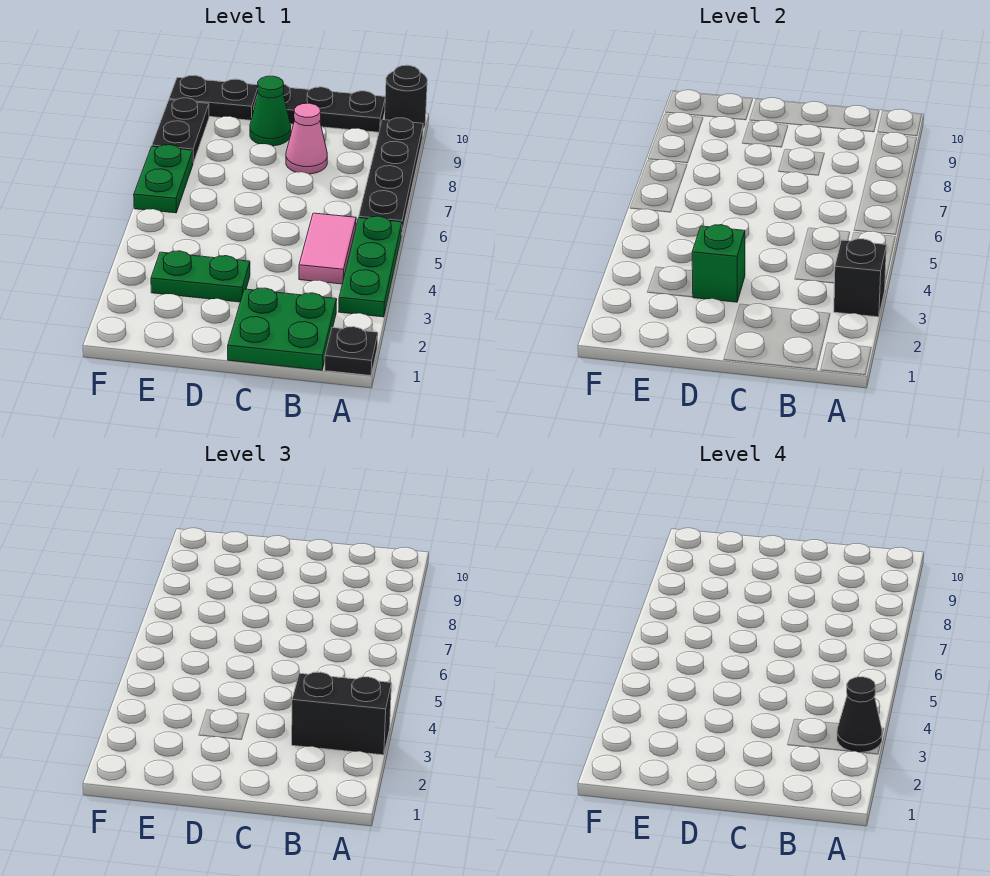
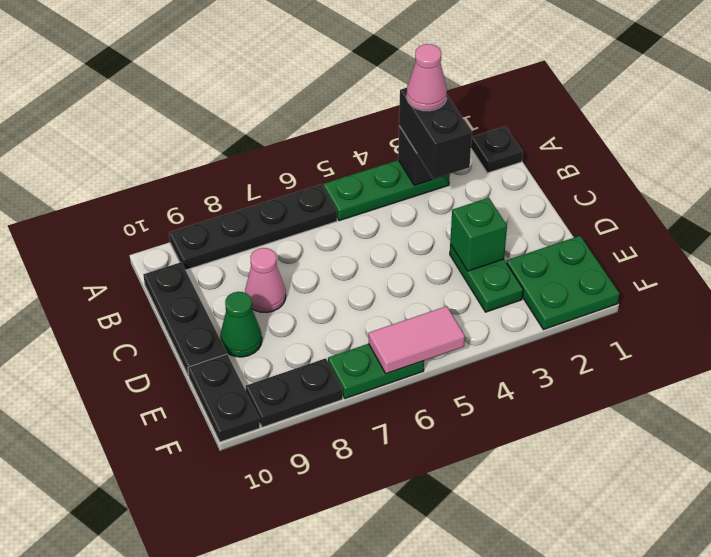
black 1x1 cone [837,677,882,753] -> pink 1x1 cone [407,44,447,111]
black 1x1 round brick [385,65,427,129] -> none
green 2x2 plate [228,288,337,370] -> green 2x2 plate moved to [507,236,619,330]
pink 1x2 tile [299,213,356,284] -> pink 1x2 tile moved to [368,306,465,374]

